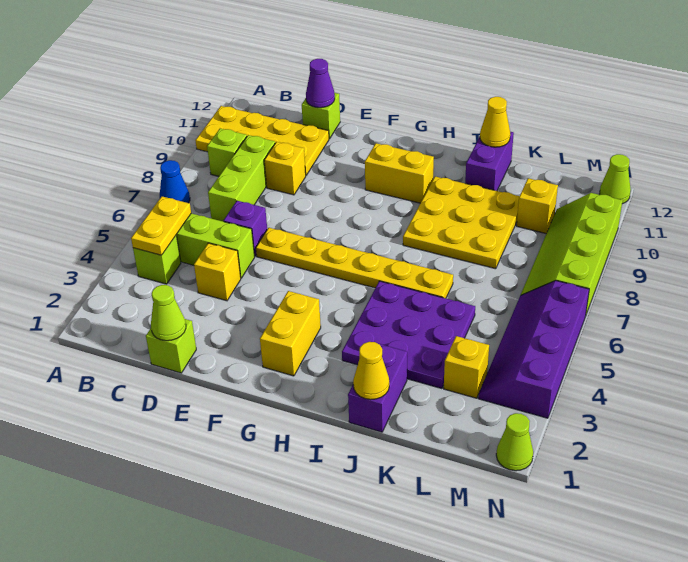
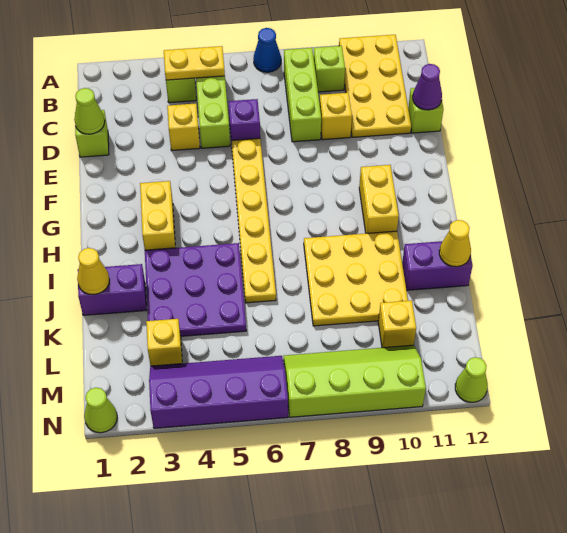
lime 1x3 brick [208,135,275,222] -> lime 1x3 brick turned to [284,48,321,142]
yellow 1x2 brick [260,291,321,376] -> yellow 1x2 brick turned to [140,181,175,250]

